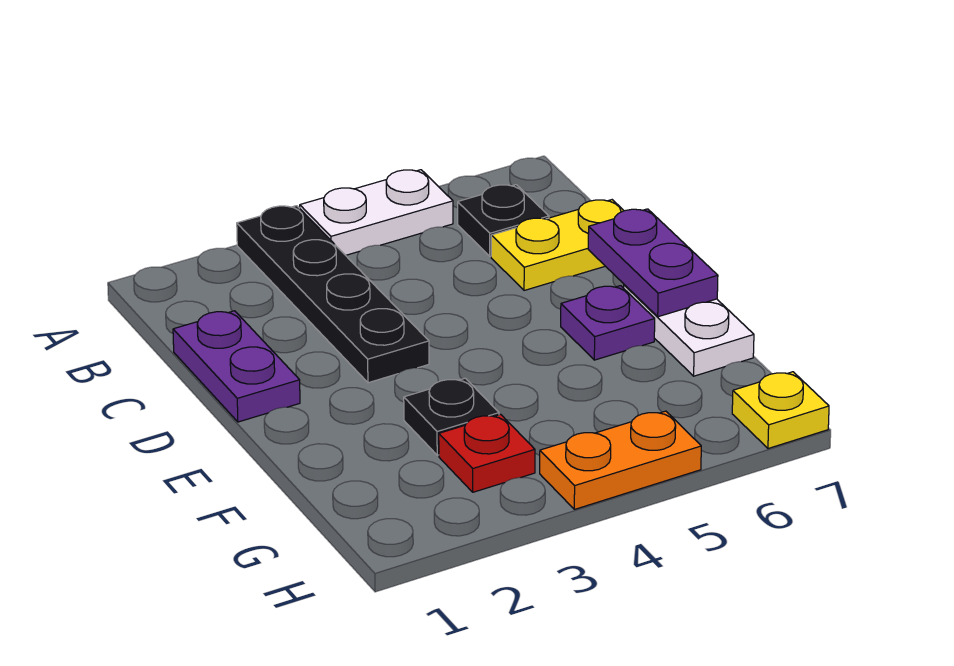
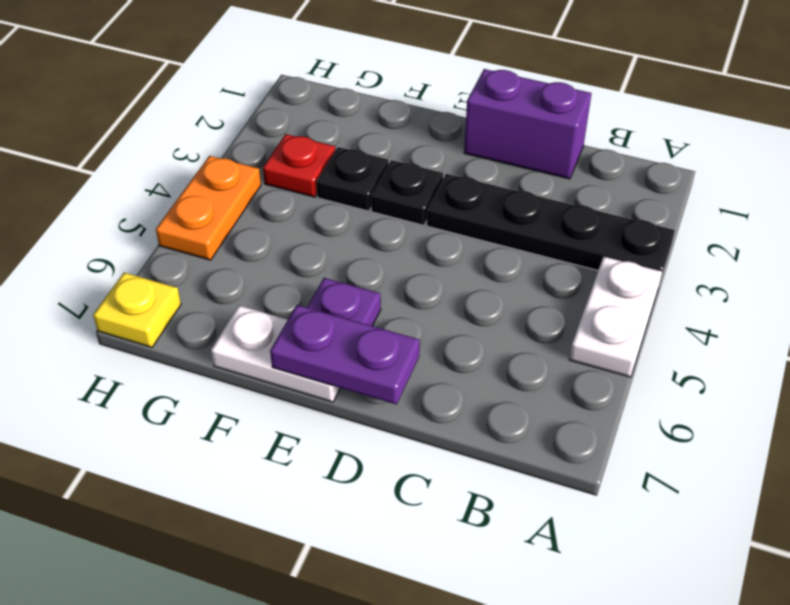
black 1x1 plate [458,185,549,256] -> black 1x1 plate moved to [371,160,443,225]
purple 1x2 plate [173,311,300,422] -> purple 1x2 brick [464,69,592,179]
yellow 1x2 plate [491,200,624,290] -> none

